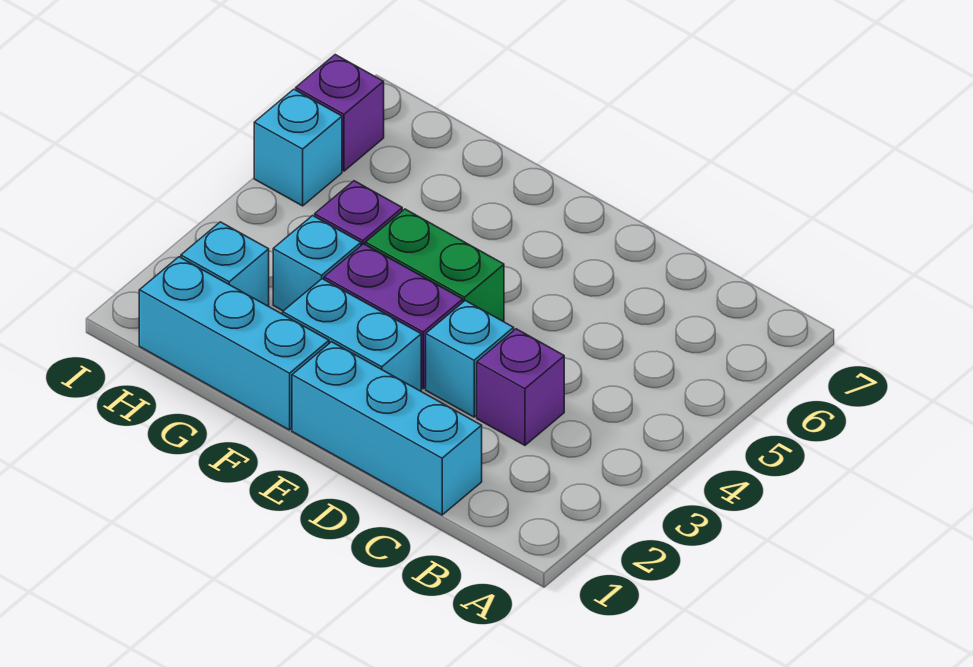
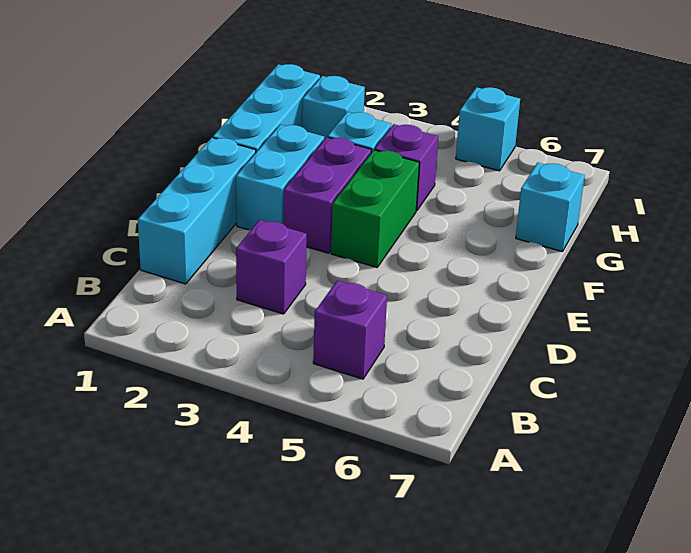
cyan 1x1 brick [426,301,514,417] -> cyan 1x1 brick moved to [516,163,585,252]
purple 1x1 brick [296,55,384,171] -> purple 1x1 brick moved to [313,280,387,379]

